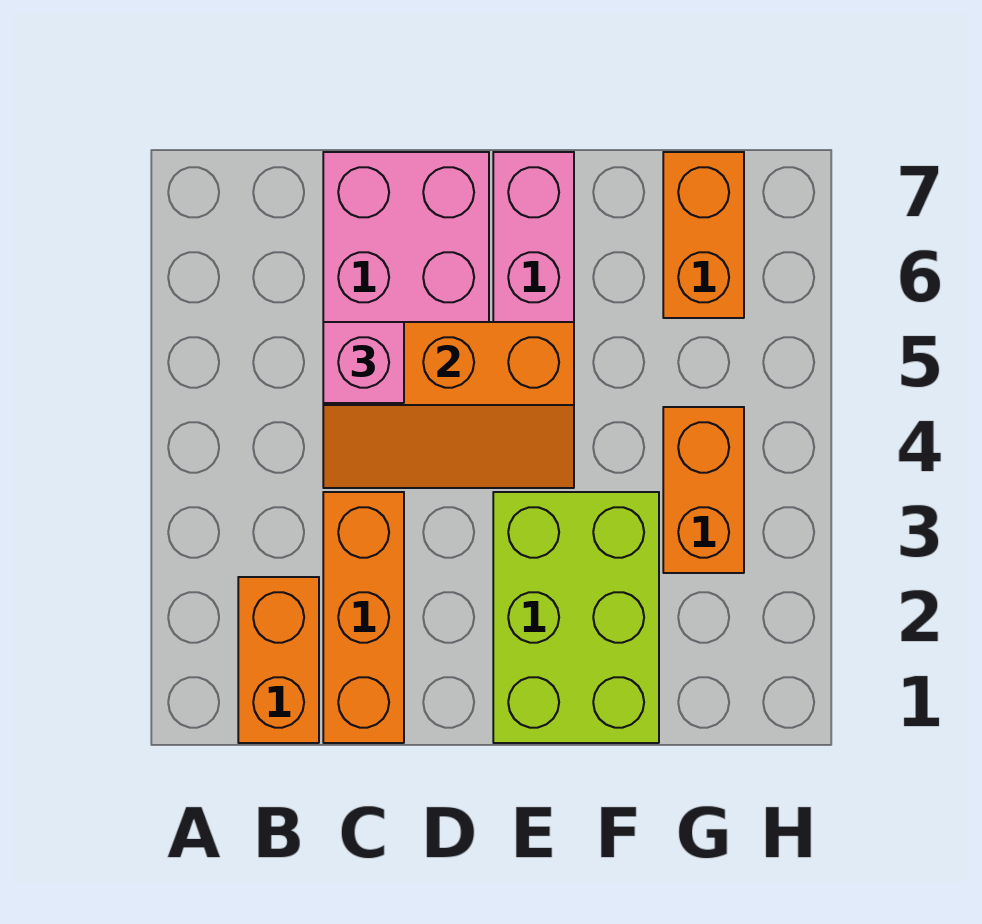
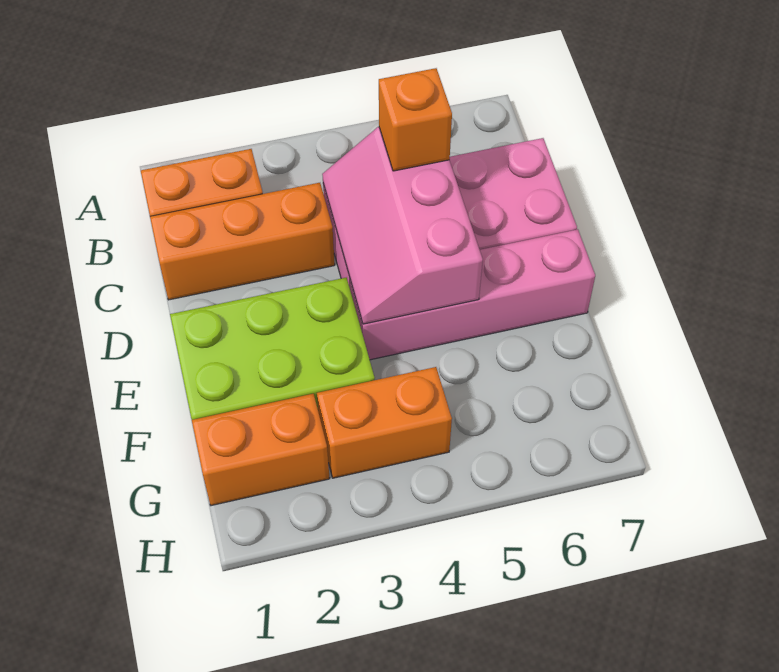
orange 2x3 slope [323,322,574,488] -> pink 2x3 slope [322,127,483,324]
pink 1x1 brick [323,322,404,403] -> orange 1x1 brick [379,68,452,171]
orange 1x2 brick [663,152,744,318] -> orange 1x2 brick moved to [192,394,330,506]

